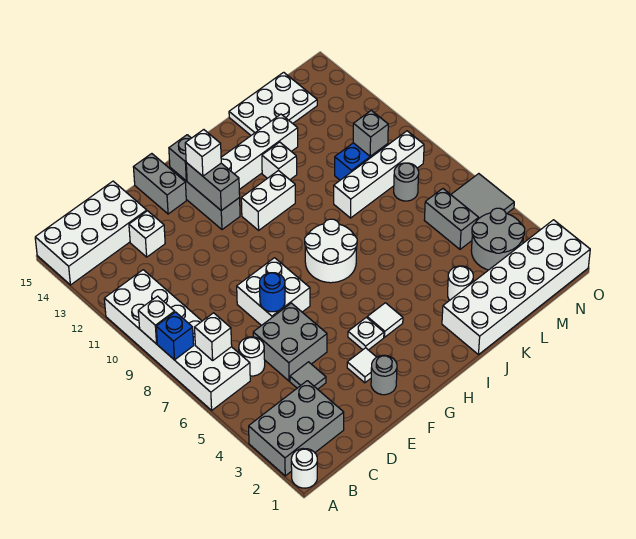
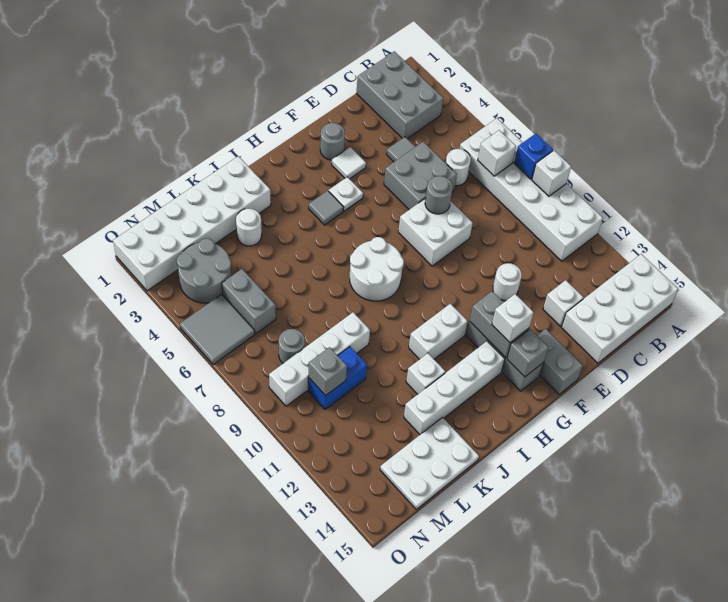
white 1x1 round brick [291,449,317,488] -> white 1x1 round brick moved to [493,263,522,301]
grey 2x3 brick [249,381,344,476] -> grey 2x3 brick turned to [356,51,443,139]
blue 1x1 round brick [260,273,285,312] -> grey 1x1 round brick [425,176,453,214]
white 1x1 tile [367,303,403,337] -> grey 1x1 tile [309,191,344,225]

